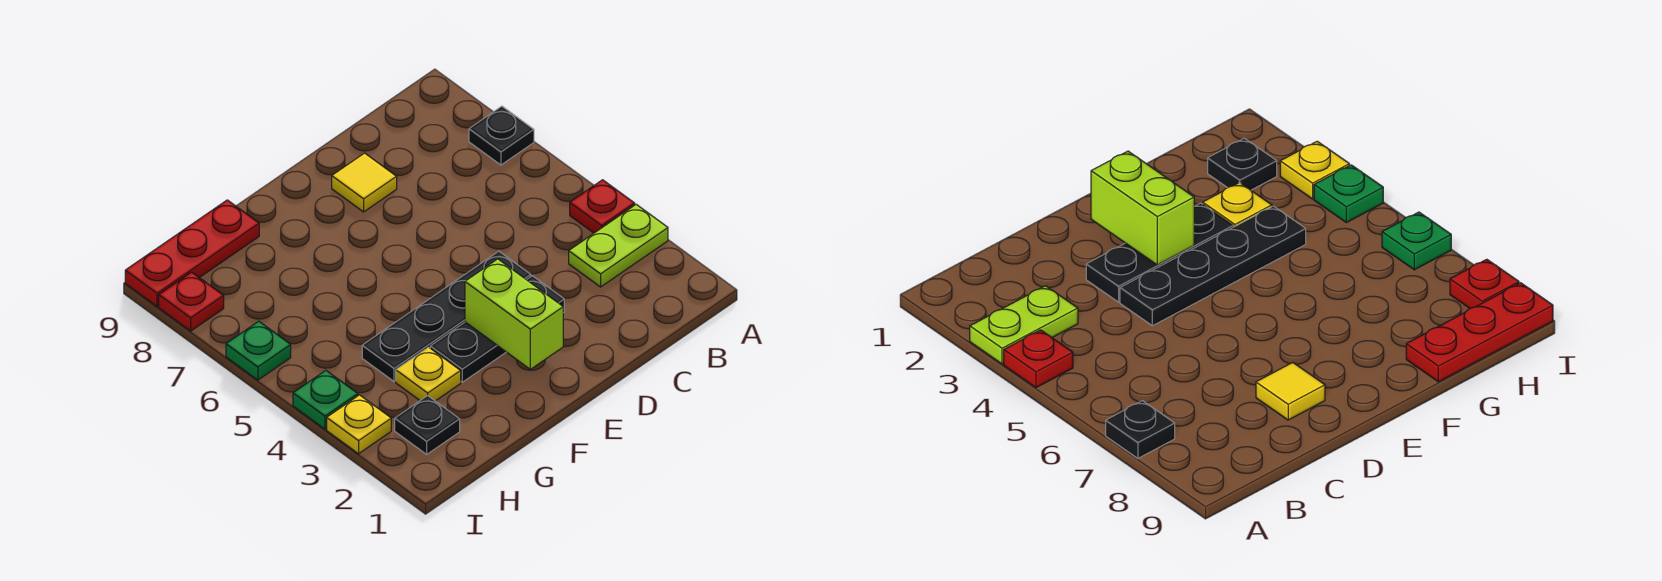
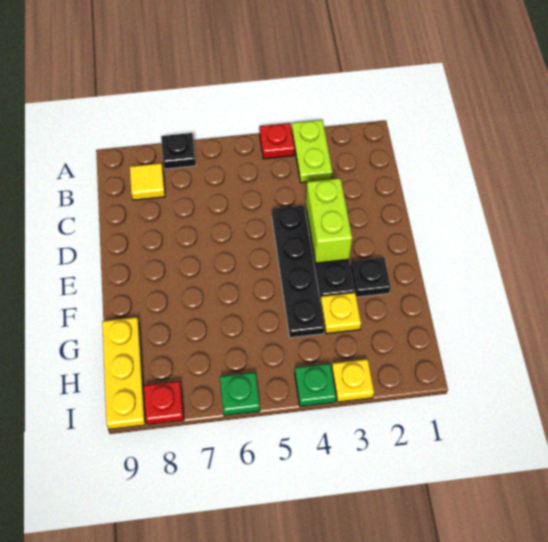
yellow 1x1 tile [332,153,397,212] -> yellow 1x1 tile moved to [130,163,165,200]
lime 1x2 brick [465,259,563,369] -> lime 1x2 brick turned to [306,178,352,263]
red 1x3 plate [125,200,259,306] -> yellow 1x3 plate [102,317,146,429]
black 1x1 plate [395,396,460,454] -> black 1x1 plate moved to [350,257,391,297]

